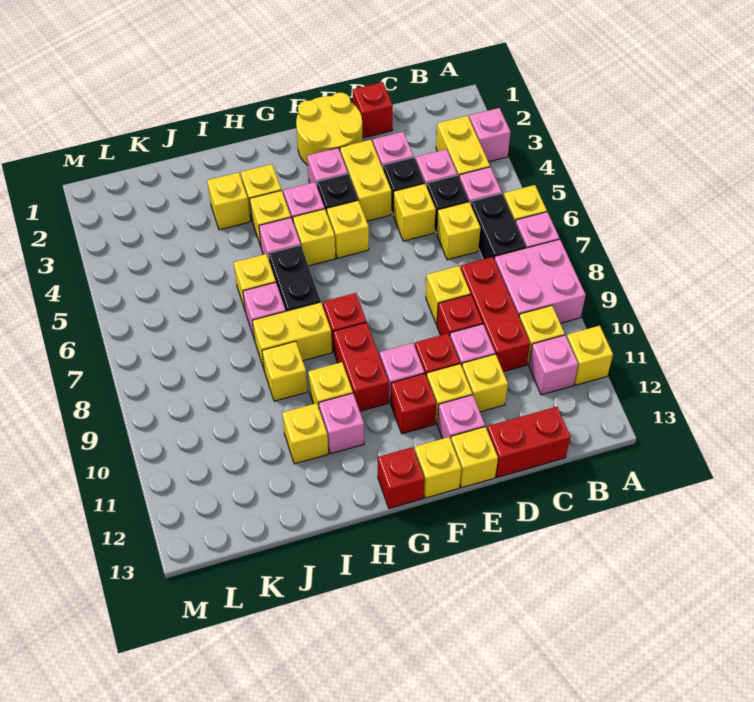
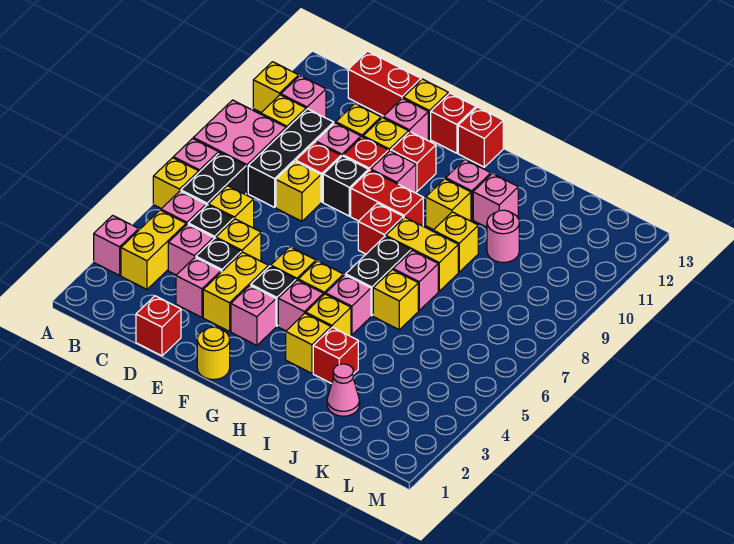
red 1x3 brick [461,257,530,372] -> black 1x3 brick [248,109,334,207]
yellow 2x2 round brick [296,93,363,165] -> yellow 1x1 round brick [197,327,230,380]
none -> black 1x1 brick [323,156,369,216]
yellow 1x1 brick [414,437,461,498] -> red 1x1 brick [431,93,476,153]
red 1x2 brick [333,322,389,411] -> red 1x2 brick turned to [351,170,423,226]
yellow 1x1 brick [207,172,250,230] -> red 1x1 brick [313,327,358,384]
yellow 1x1 brick [282,403,328,464] -> pink 1x1 brick [473,174,518,227]
none -> pink 1x1 cone [327,364,360,416]
none -> pink 1x1 round brick [487,210,519,263]

